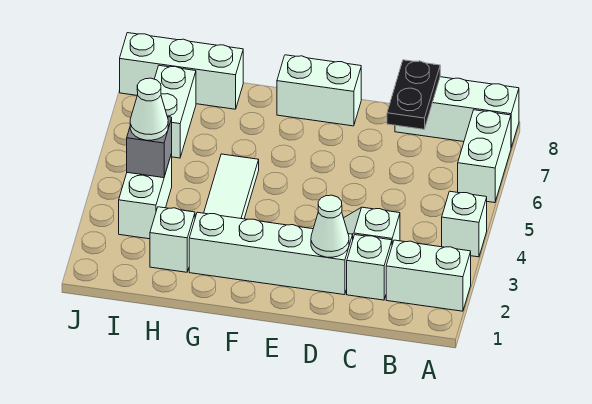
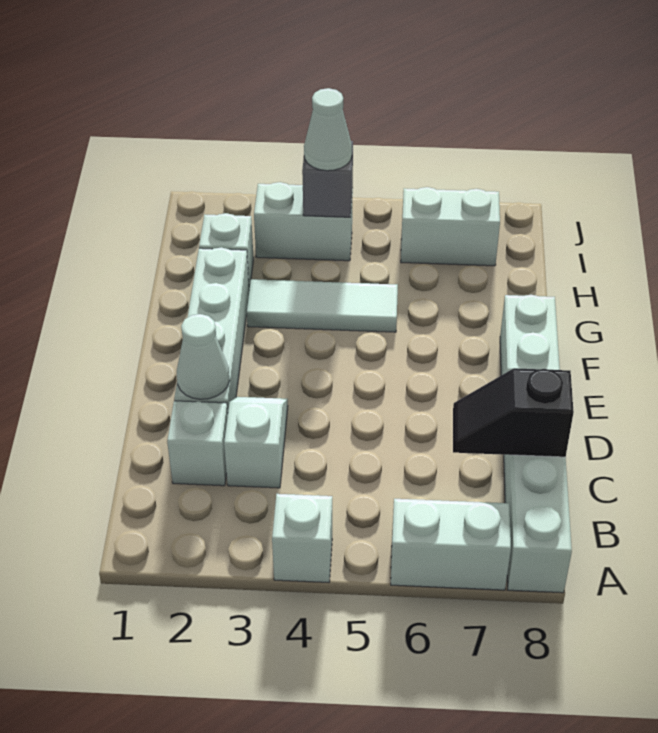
white 1x2 brick [386,240,471,311] -> none
black 1x2 plate [387,60,440,129] -> black 1x2 slope [453,368,574,457]
white 1x3 brick [120,33,243,109] -> none

